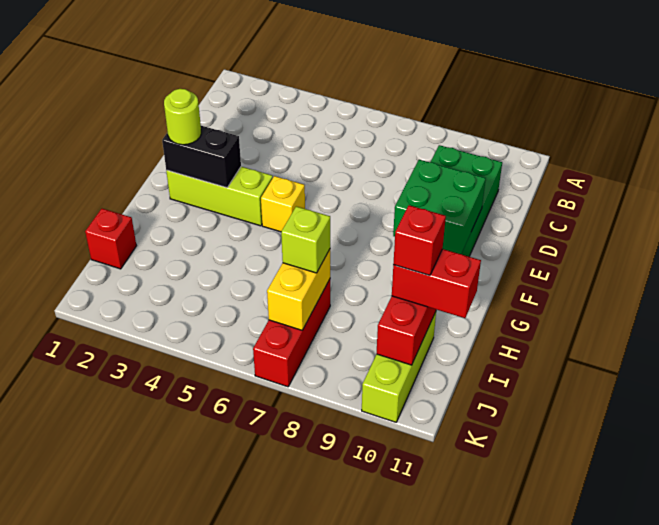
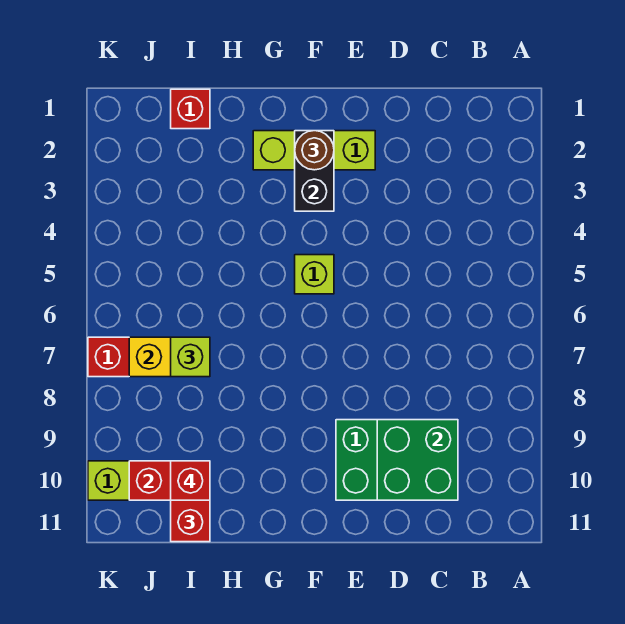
green 2x2 brick [393,160,486,254] -> green 2x2 brick moved to [377,420,458,500]
lime 1x3 brick [166,167,273,226] -> lime 1x3 brick turned to [253,131,375,170]
lime 1x1 round brick [164,89,201,145] -> brown 1x1 round brick [295,131,334,170]
yellow 1x1 brick [261,176,305,232] -> lime 1x1 brick [295,255,334,294]

